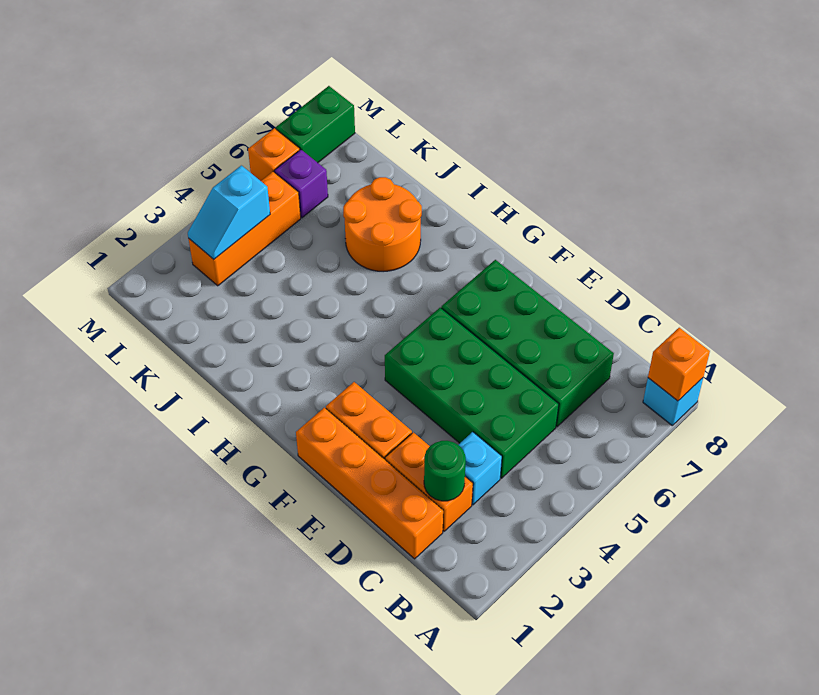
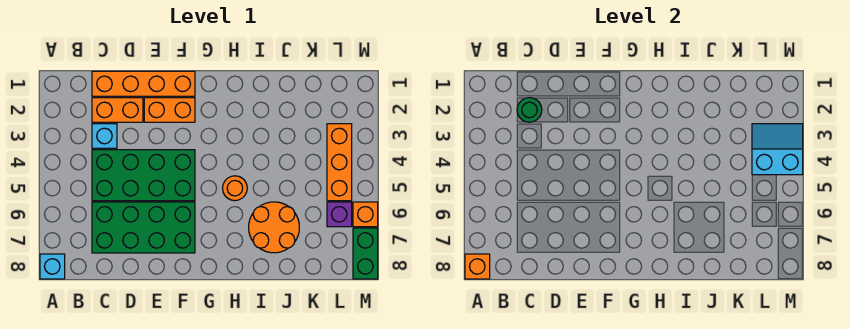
none -> orange 1x1 round brick [223,176,247,201]
cyan 1x2 slope [188,165,270,259] -> cyan 2x2 slope [752,124,803,175]

